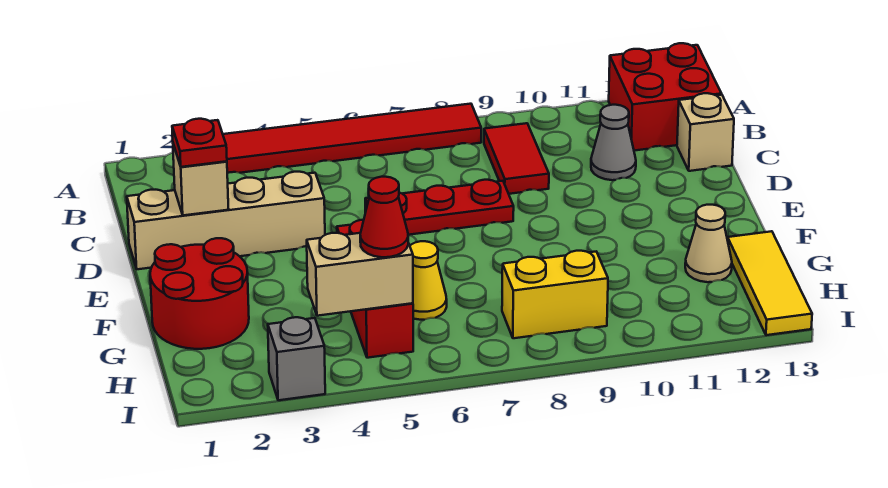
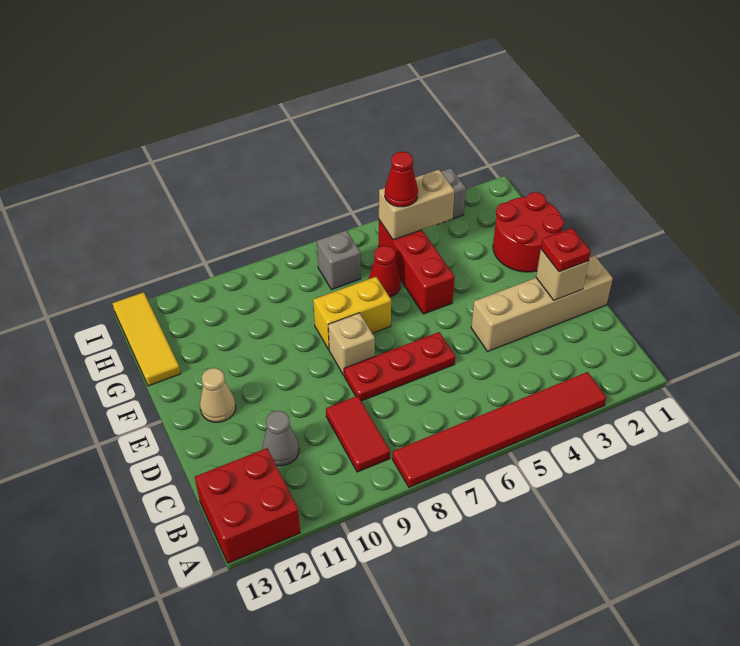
tan 1x1 brick [677,93,734,171] -> tan 1x1 brick moved to [328,313,375,375]
yellow 1x1 cone [410,241,447,320] -> red 1x1 cone [369,246,401,297]
tan 1x1 cone [685,205,732,282] -> tan 1x1 cone moved to [200,368,236,422]
none -> grey 1x1 brick [317,230,361,290]
yellow 1x2 brick [502,251,608,338] -> yellow 1x2 brick moved to [313,277,391,349]

